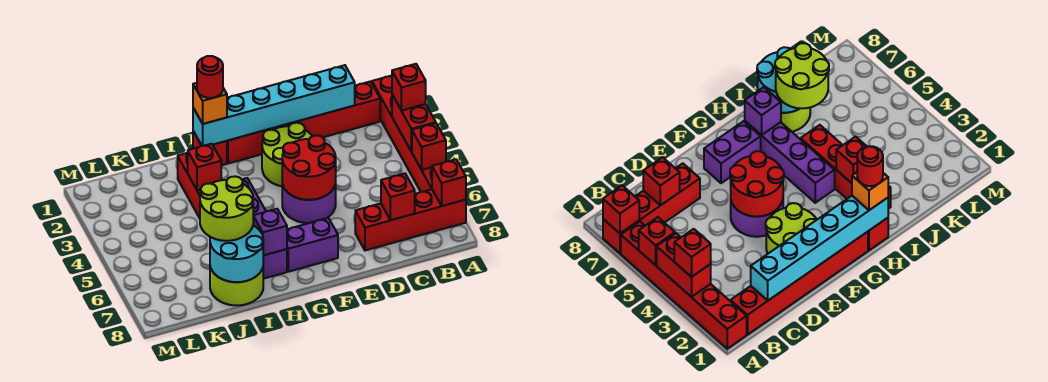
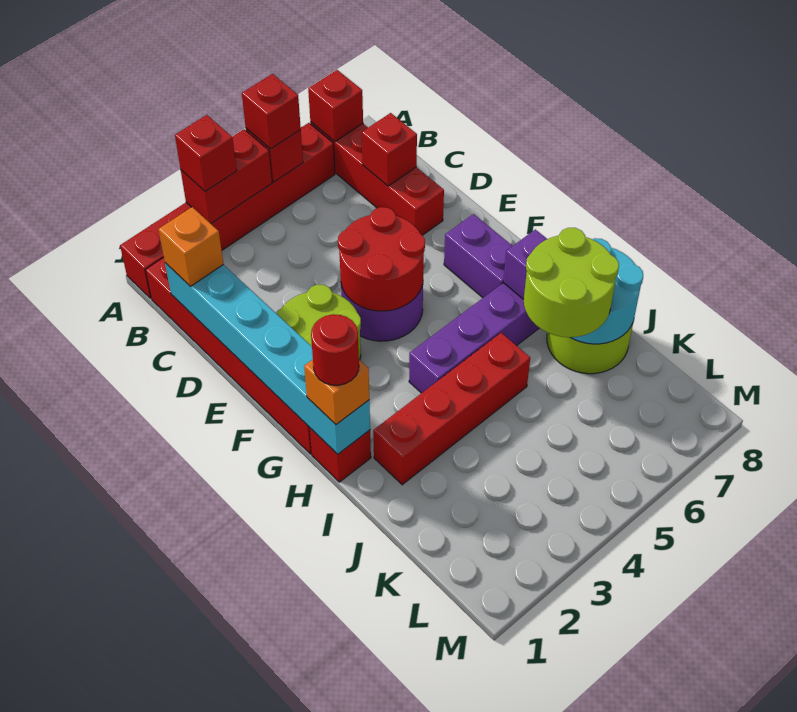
none -> orange 1x1 brick [159,207,223,287]
red 1x1 brick [188,144,221,190] -> red 1x1 brick moved to [242,74,301,149]

